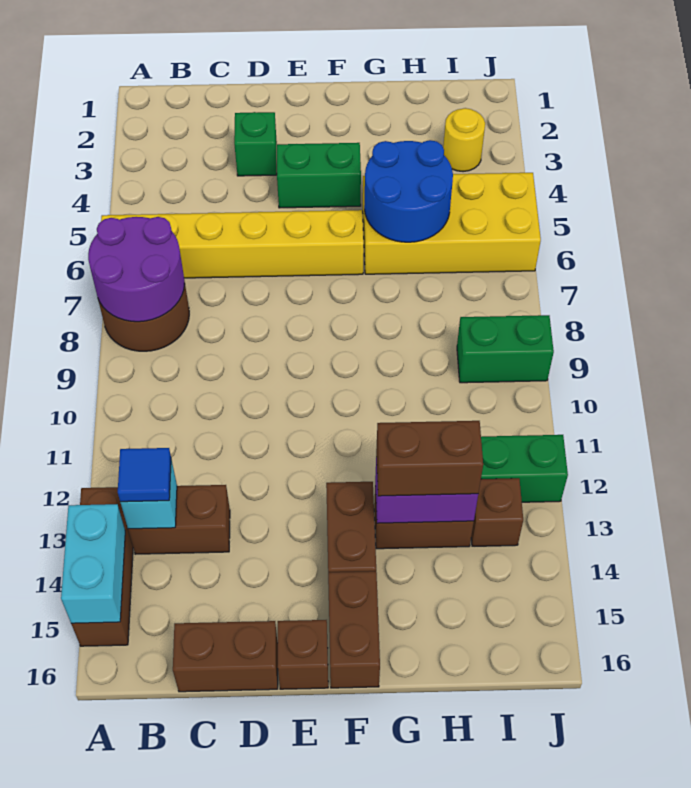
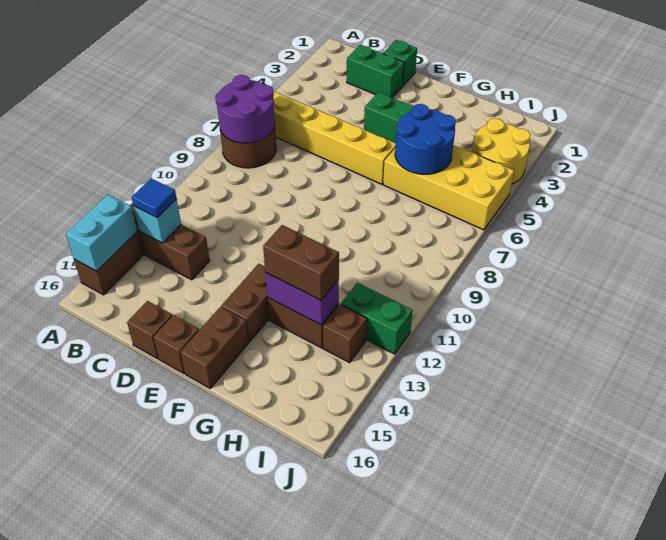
brown 1x2 brick [173,621,278,692] -> brown 1x1 brick [127,301,172,359]
green 1x1 brick [234,112,277,176] -> green 1x1 brick moved to [383,40,417,86]
yellow 1x1 round brick [443,108,485,172] -> yellow 2x2 round brick [472,118,530,184]
green 1x2 brick [457,315,554,383] -> green 1x2 brick moved to [347,45,404,98]

